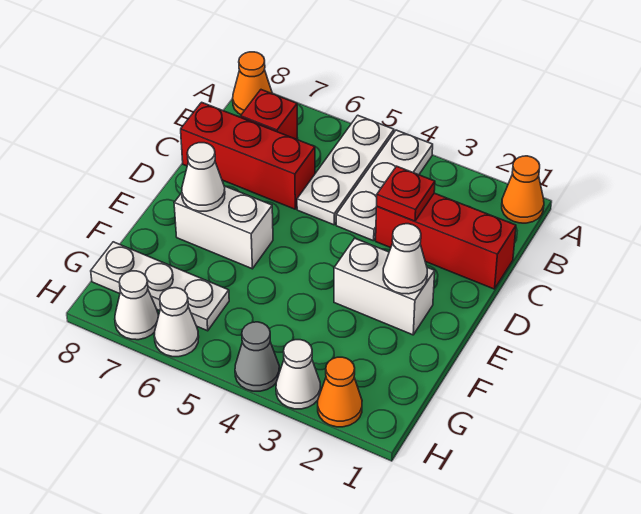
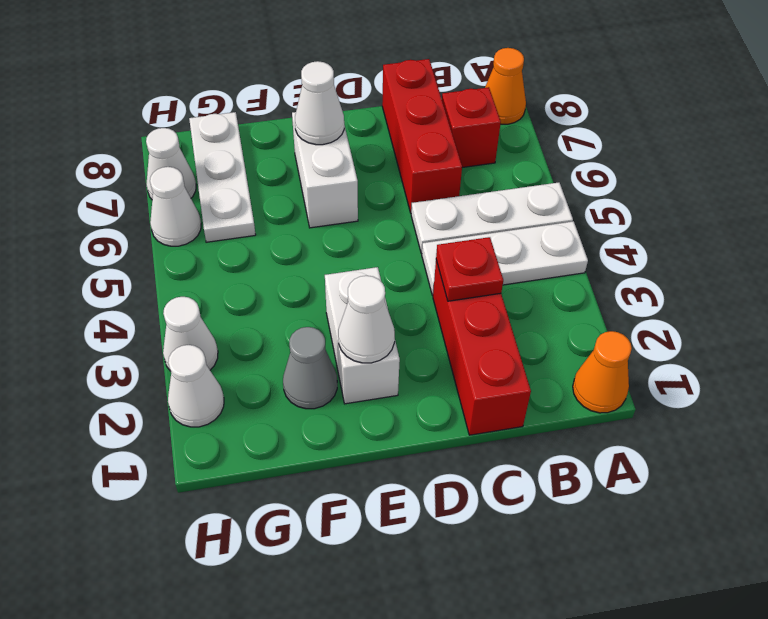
orange 1x1 cone [318,357,362,427] -> white 1x1 cone [168,345,224,427]
grey 1x1 cone [235,322,279,391] -> grey 1x1 cone moved to [283,327,337,409]

